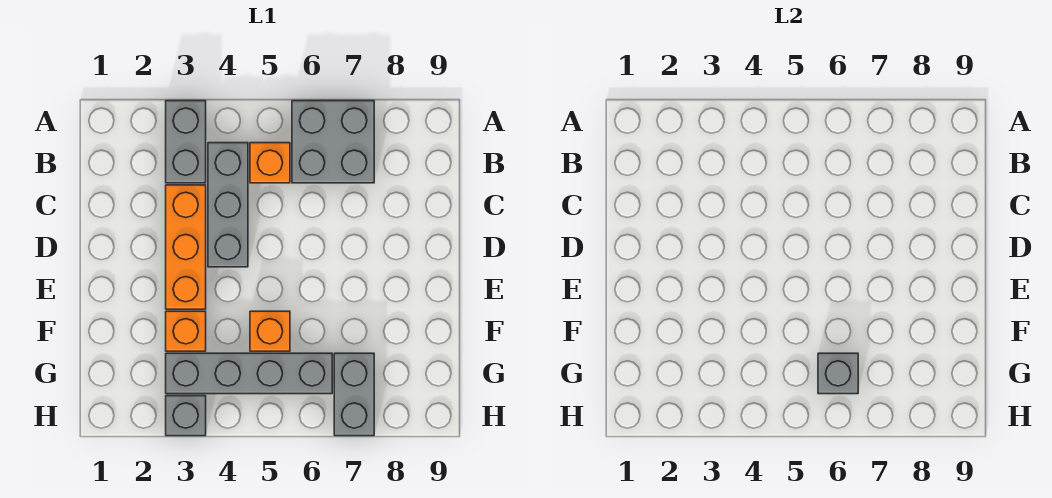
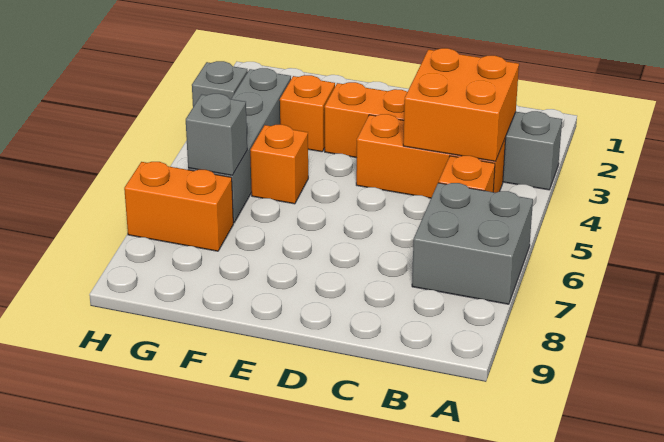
none -> orange 2x2 brick [403,48,519,161]
grey 1x3 brick [208,143,248,267] -> orange 1x3 brick [356,114,506,198]
grey 1x2 brick [334,353,374,436] -> orange 1x2 brick [124,162,233,251]

